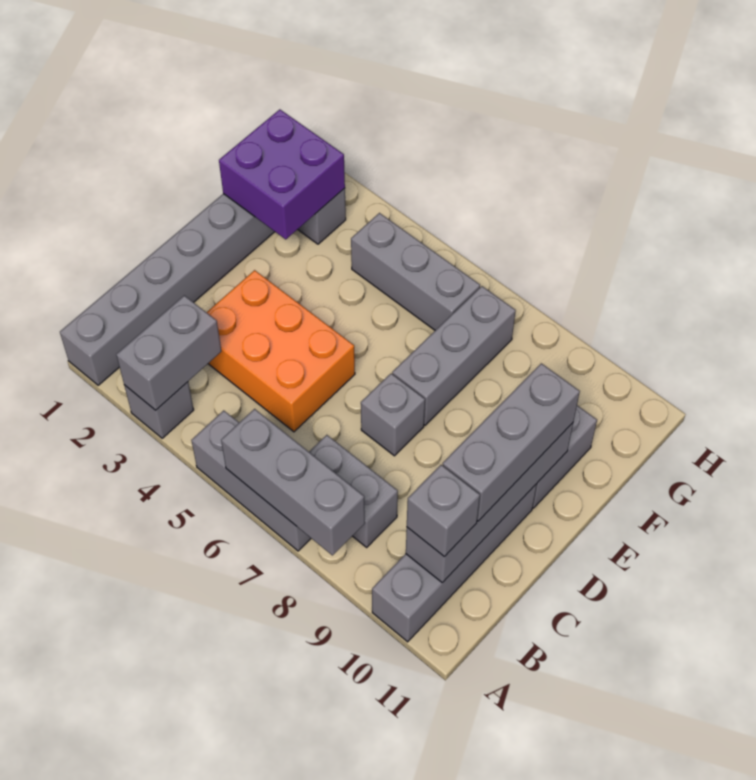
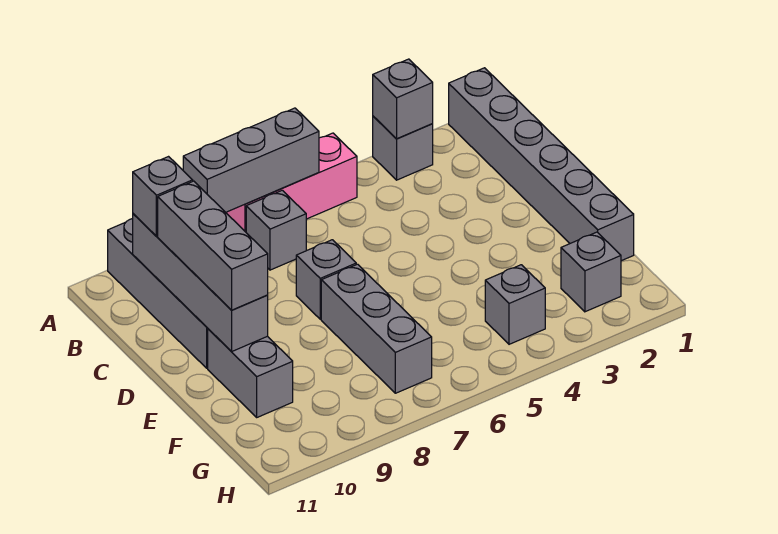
grey 1x2 brick [116,295,221,410] -> grey 1x1 brick [373,59,433,139]
grey 1x3 brick [191,410,311,551] -> pink 1x3 brick [226,133,357,232]
grey 1x2 brick [309,435,398,547] -> grey 1x1 brick [246,190,306,270]
orange 2x3 brick [207,270,355,432] -> none
purple 2x2 brick [219,109,345,239] -> none
grey 1x3 brick [351,213,480,330] -> grey 1x1 brick [485,265,545,344]

